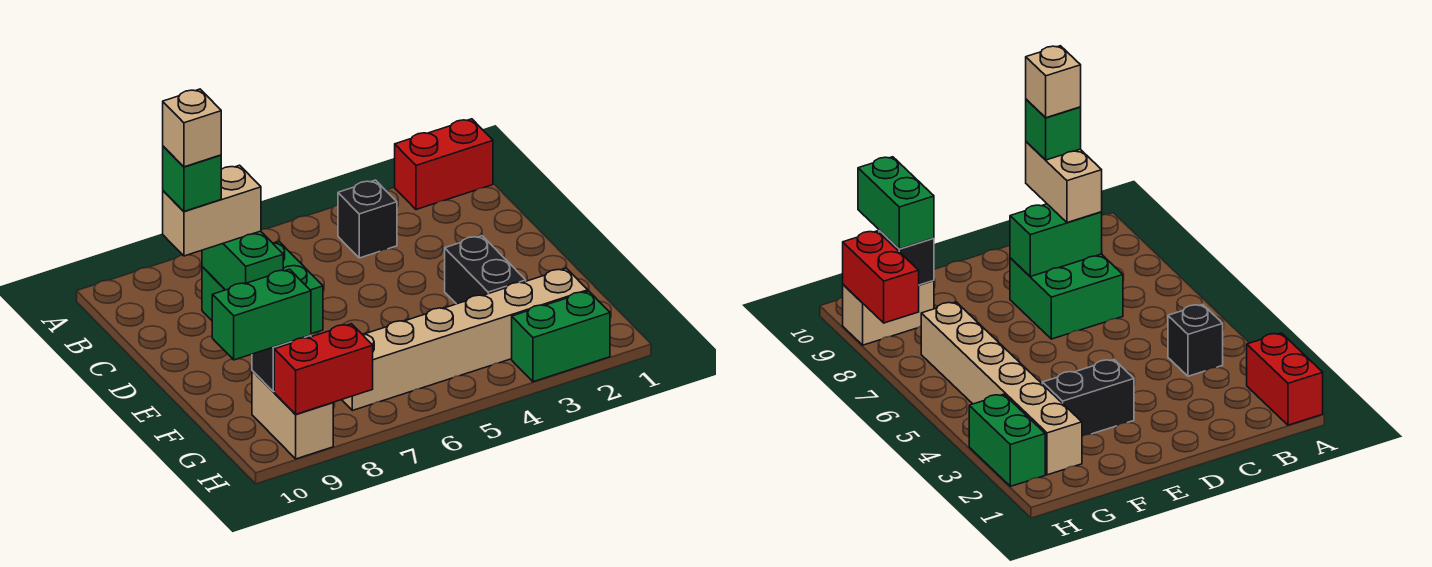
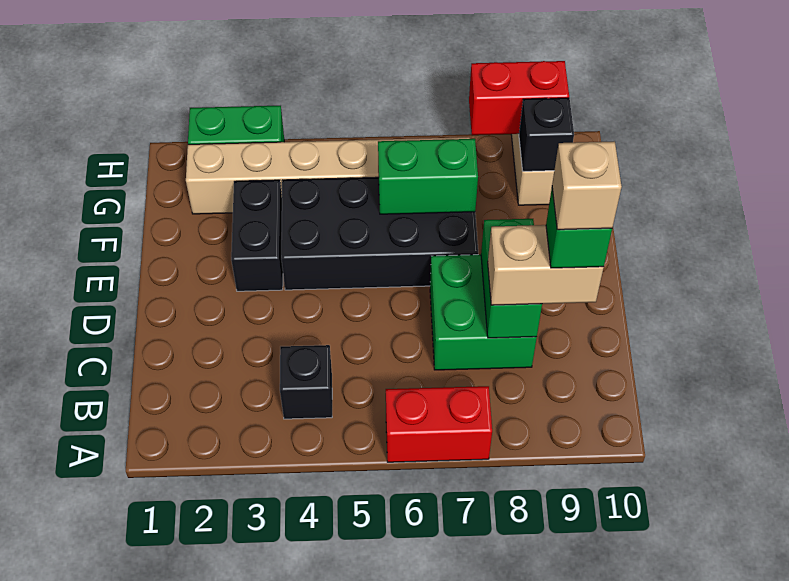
red 1x2 brick [395,119,493,210] -> red 1x2 brick moved to [386,386,492,462]
none -> black 2x4 brick [281,177,478,290]
green 1x2 brick [212,269,311,360] -> green 1x2 brick moved to [378,139,478,214]

